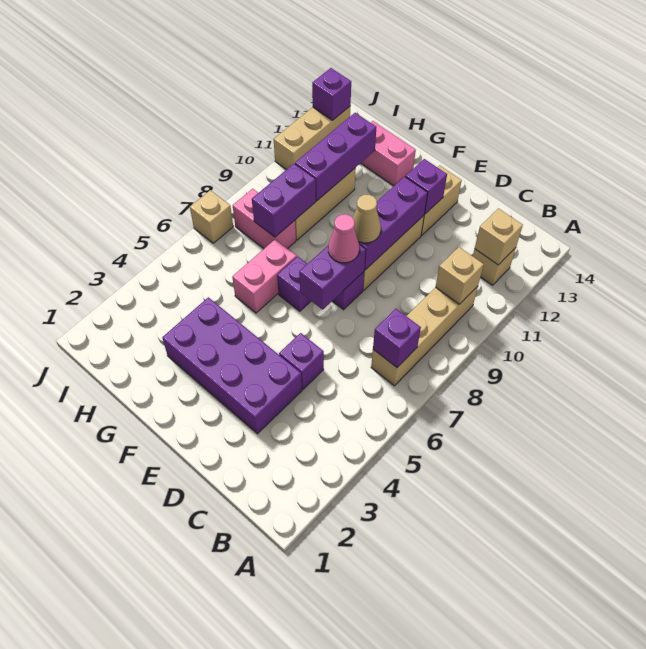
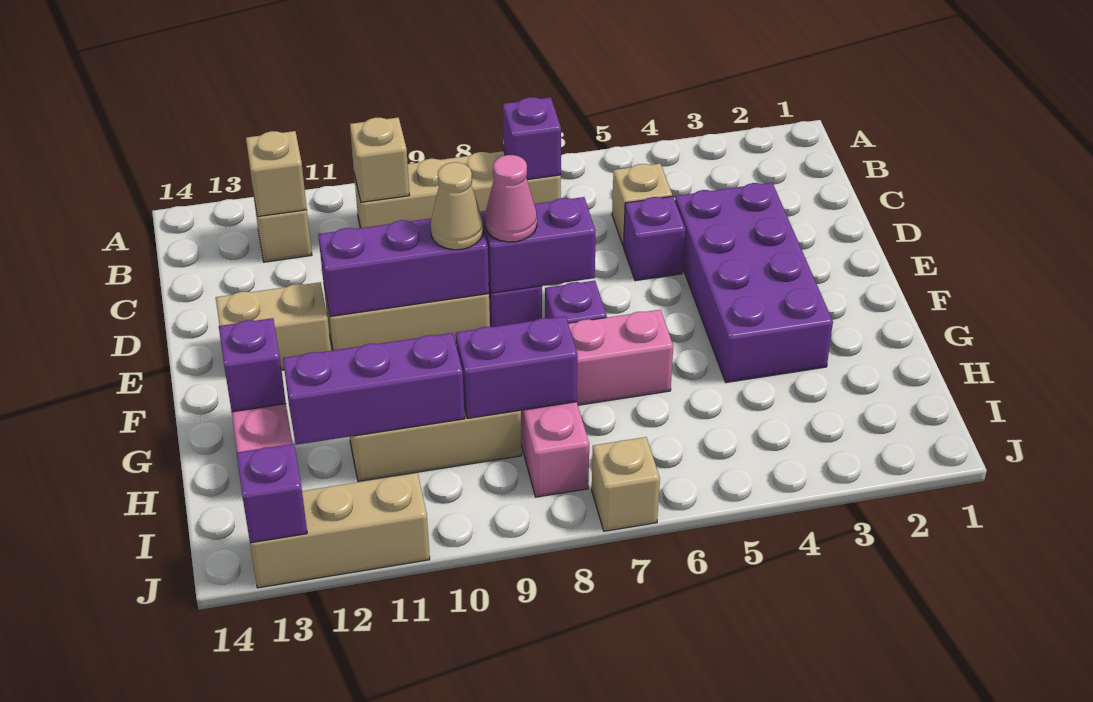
none -> tan 1x1 brick [612,164,672,246]
purple 1x1 brick [405,159,447,214] -> purple 1x1 brick moved to [219,318,286,412]

